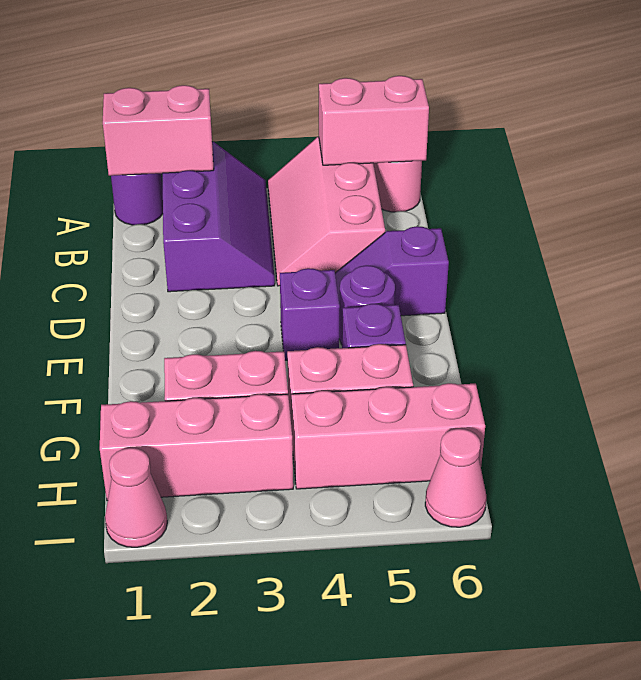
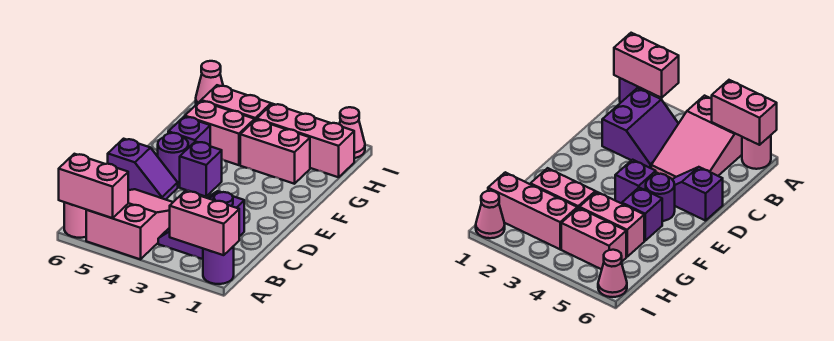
purple 2x3 slope [163,142,275,292] -> purple 2x2 slope [158,191,244,259]
pink 2x3 slope [268,137,385,286] -> pink 2x3 slope turned to [86,189,173,259]
pink 1x3 brick [291,383,485,489] -> pink 1x2 brick [201,85,271,120]

